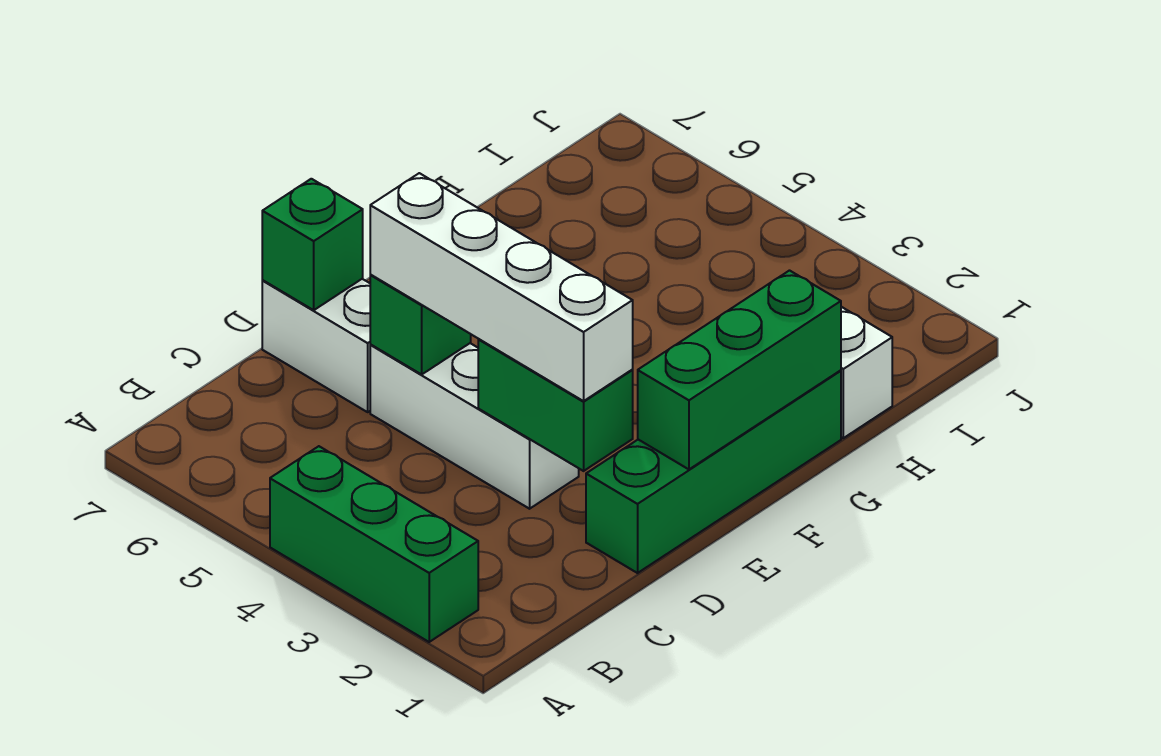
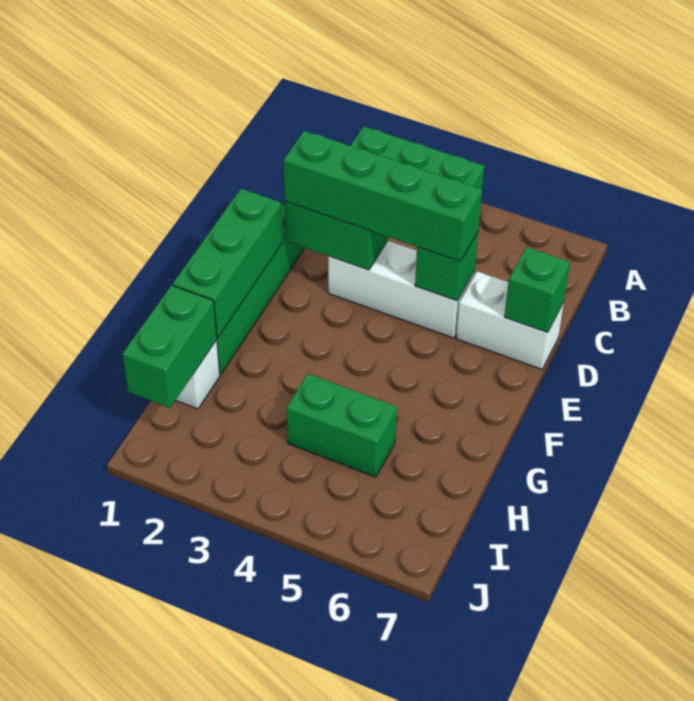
white 1x4 brick [370,173,633,401] -> green 1x4 brick [283,131,482,261]
none -> green 1x2 brick [122,285,217,408]
none -> green 1x2 brick [287,374,397,477]

